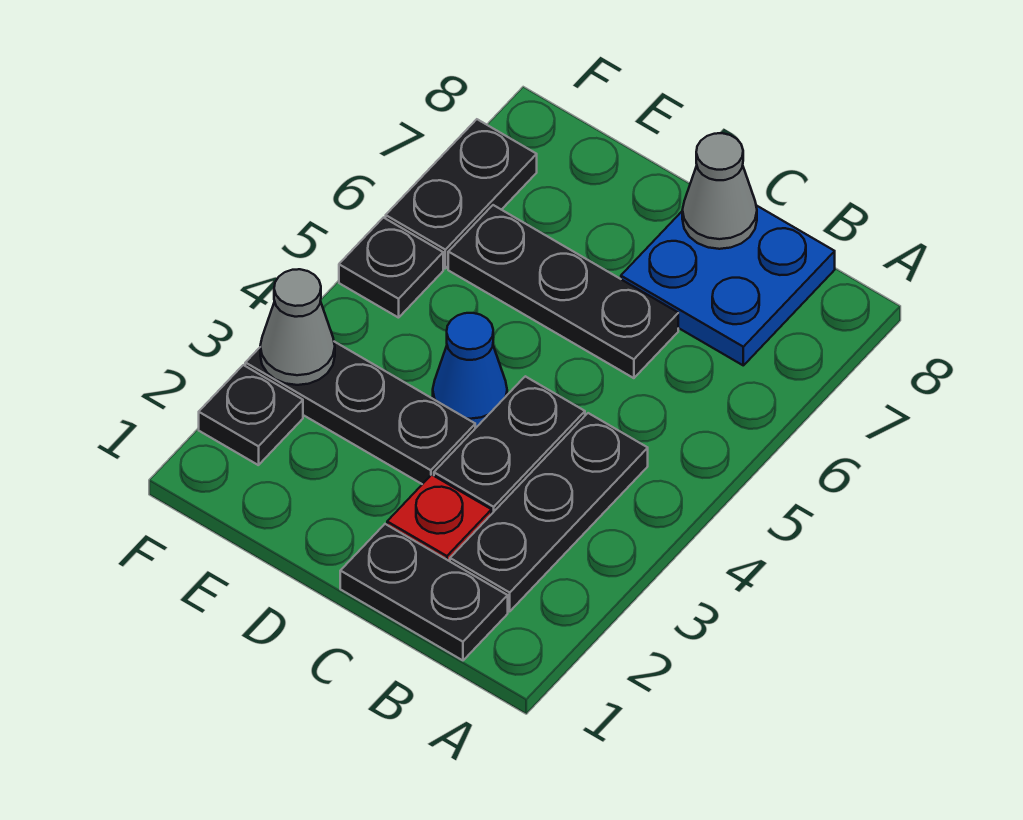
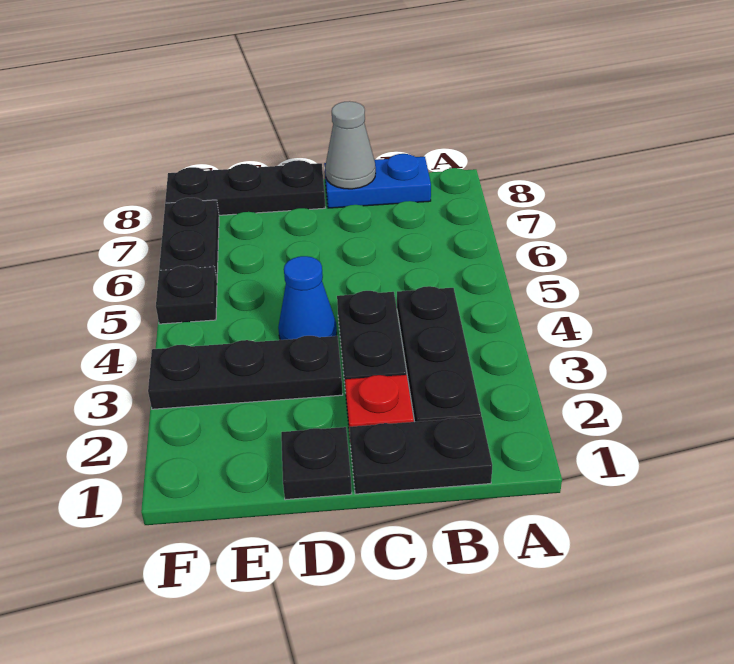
blue 2x2 plate [621,205,835,365] -> blue 1x2 plate [324,154,431,208]
black 1x3 plate [448,205,678,378] -> black 1x3 plate moved to [165,160,325,215]
black 1x1 plate [199,365,303,465] -> black 1x1 plate moved to [281,427,352,500]
grey 1x1 cone [260,269,335,385] -> none

